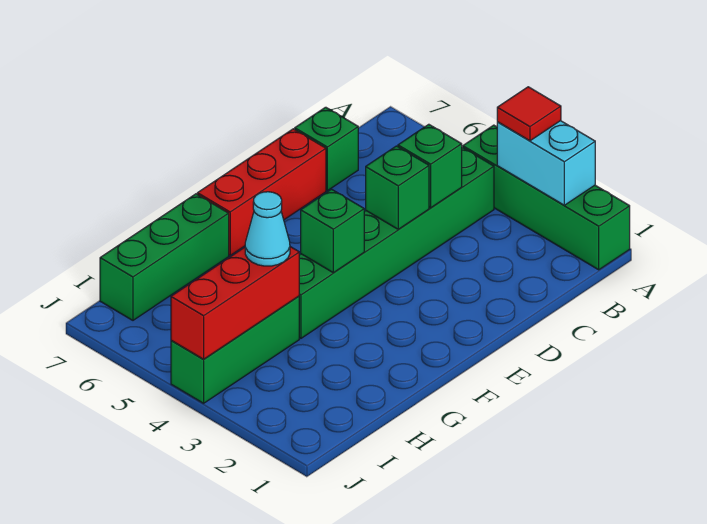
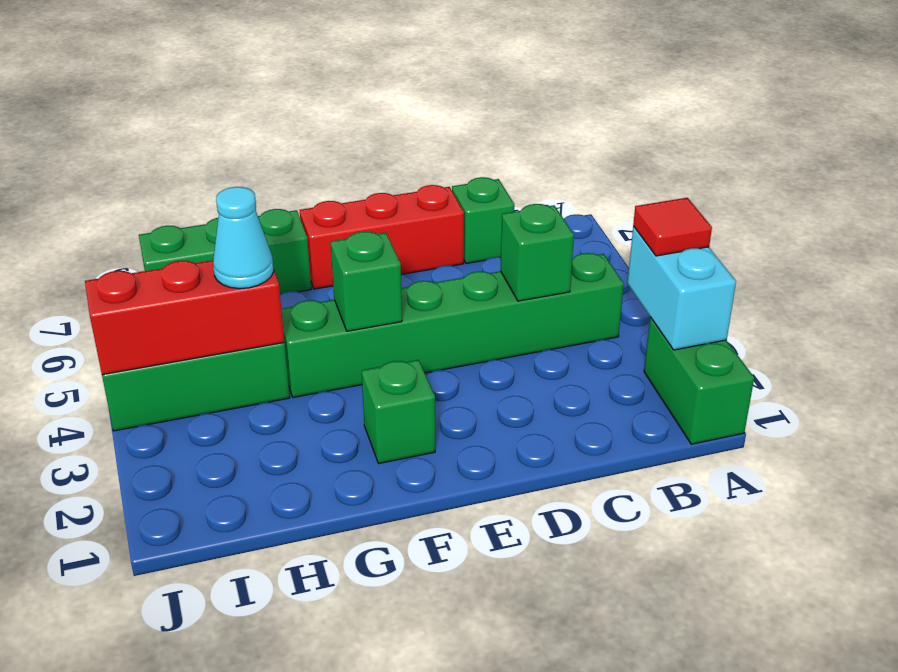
green 1x4 brick [463,125,630,270] -> green 1x2 brick [644,317,754,444]
green 1x1 brick [366,146,429,229] -> green 1x1 brick moved to [362,360,435,463]

